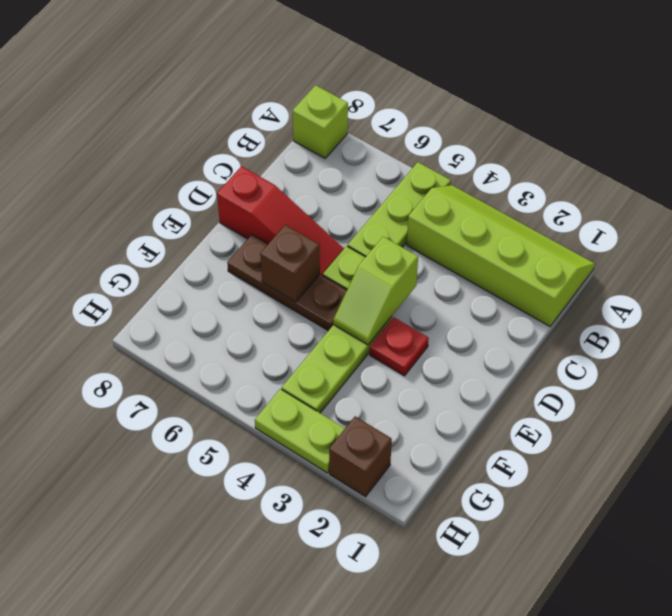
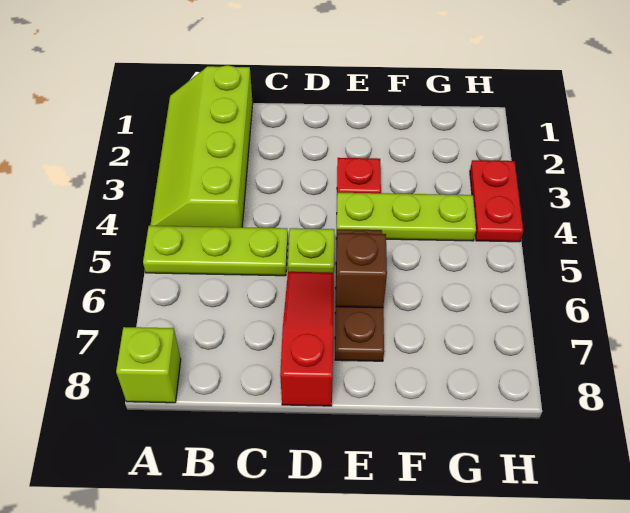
lime 1x2 slope [333,237,418,345] -> none
brown 1x1 brick [329,416,392,497] -> none
lime 1x2 plate [255,389,345,473] -> red 1x2 plate [470,160,523,242]

